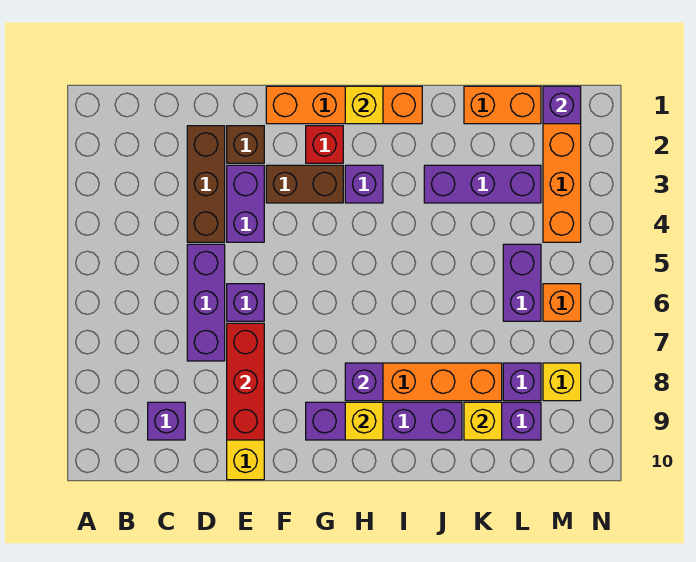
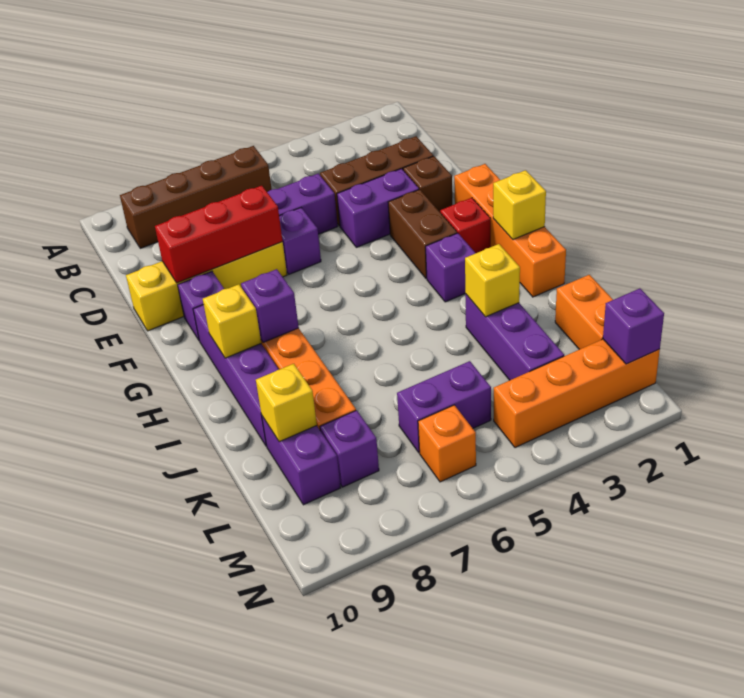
none -> brown 1x4 brick [120,146,272,248]
purple 1x1 brick [148,402,185,440] -> purple 1x1 brick moved to [178,271,224,340]
yellow 1x1 brick [543,363,581,401] -> yellow 1x1 brick moved to [465,244,520,317]

